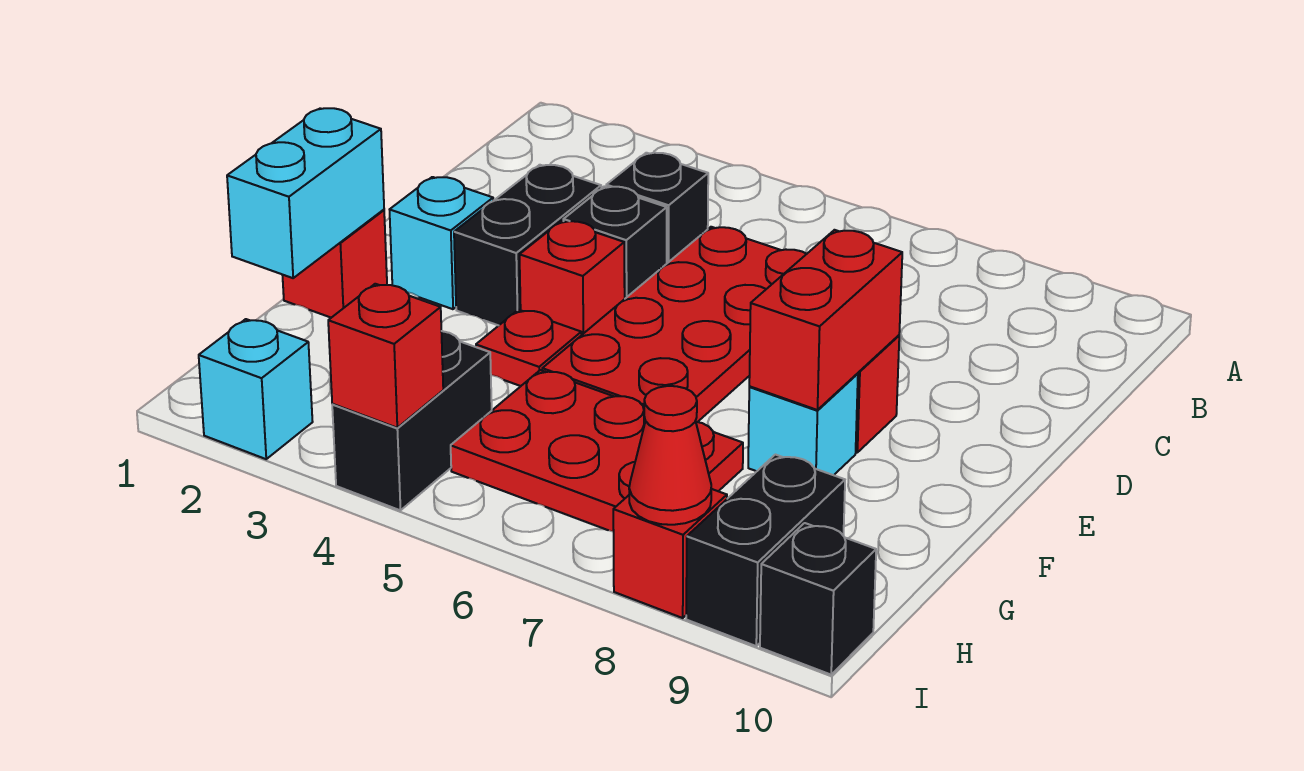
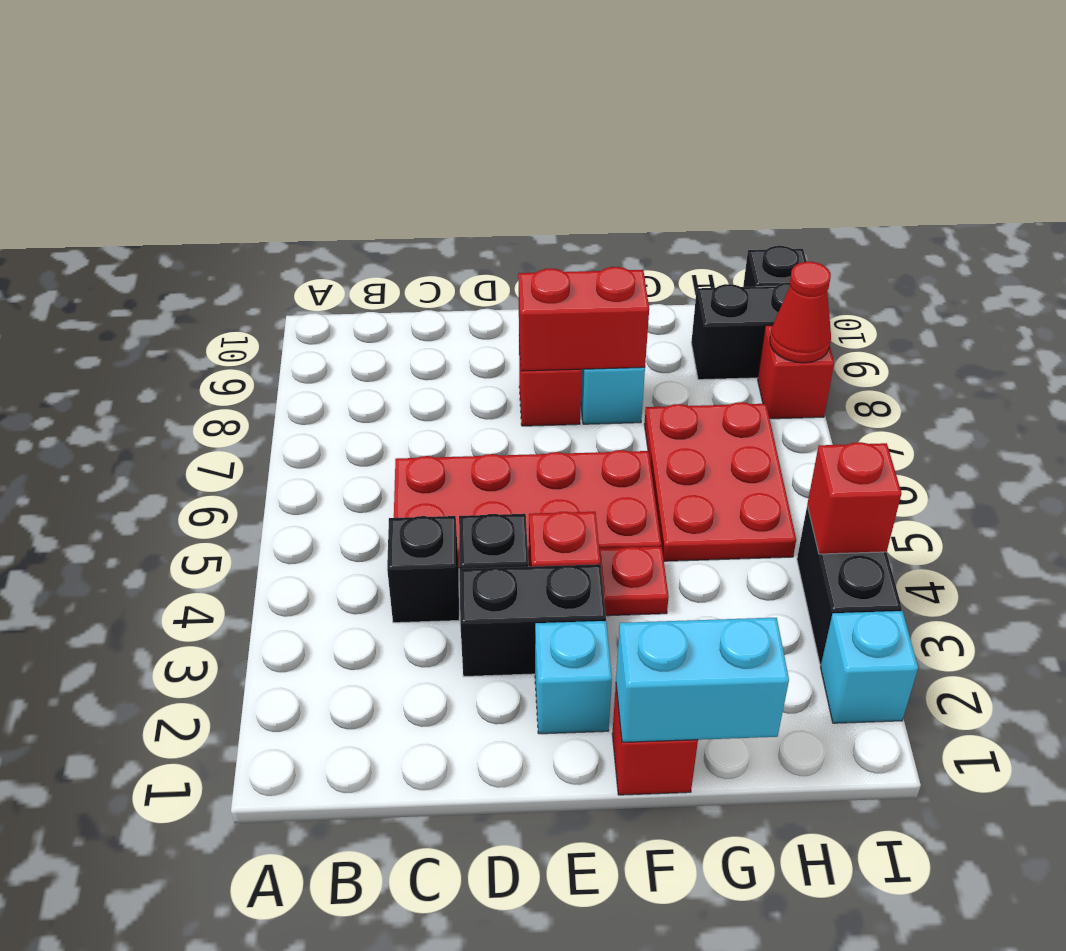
black 1x2 brick [332,331,492,510] -> black 1x2 brick turned to [797,505,902,664]

